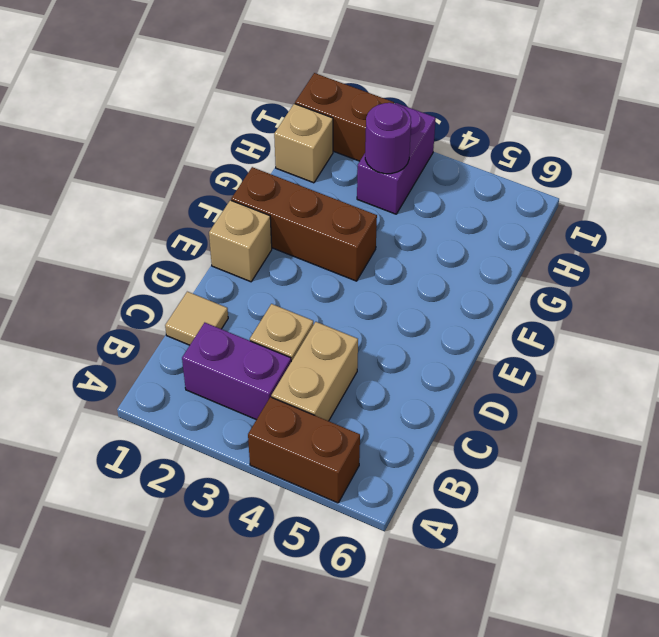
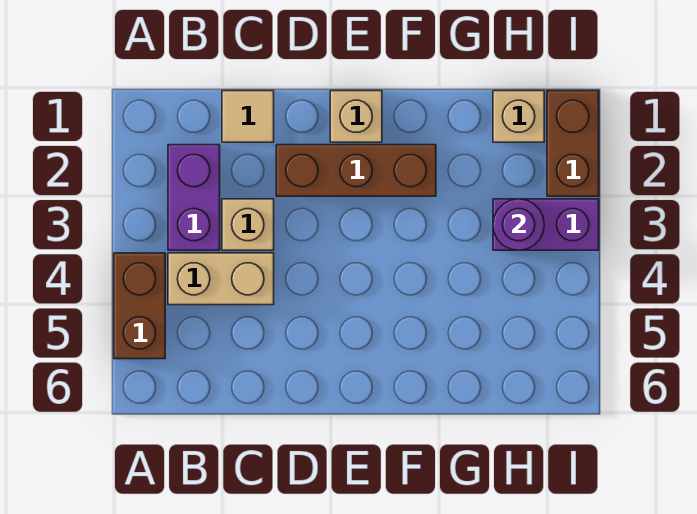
brown 1x3 brick [231,167,377,281] -> brown 1x3 brick turned to [276,145,436,196]

